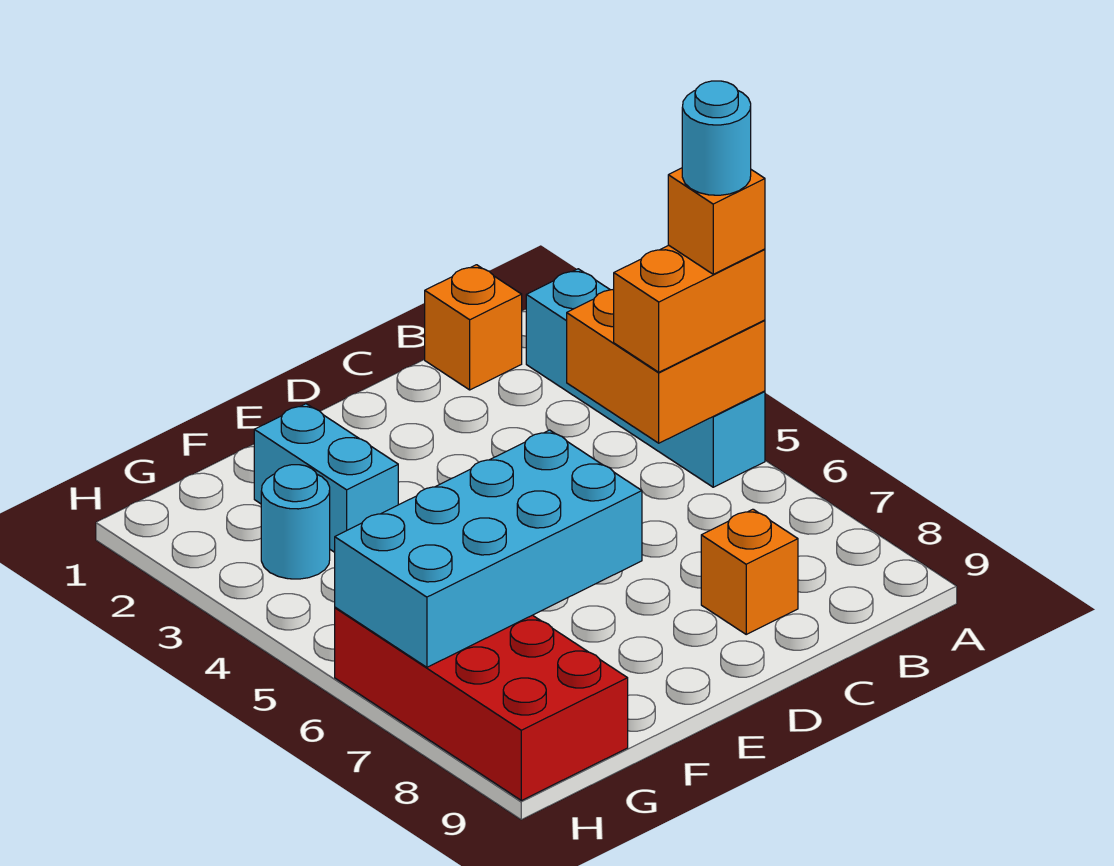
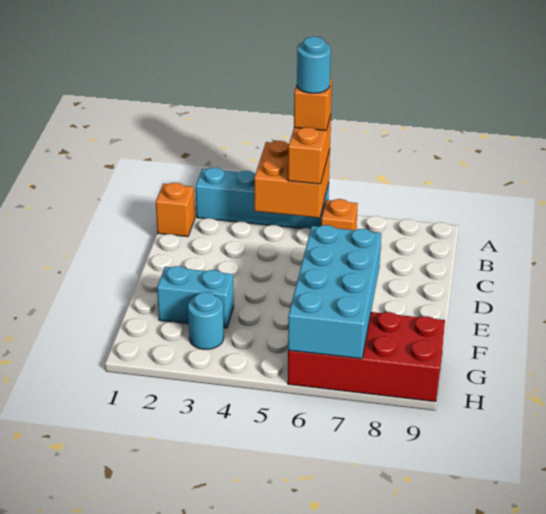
orange 1x1 brick [701,509,798,634] -> orange 1x1 brick moved to [321,199,358,230]

